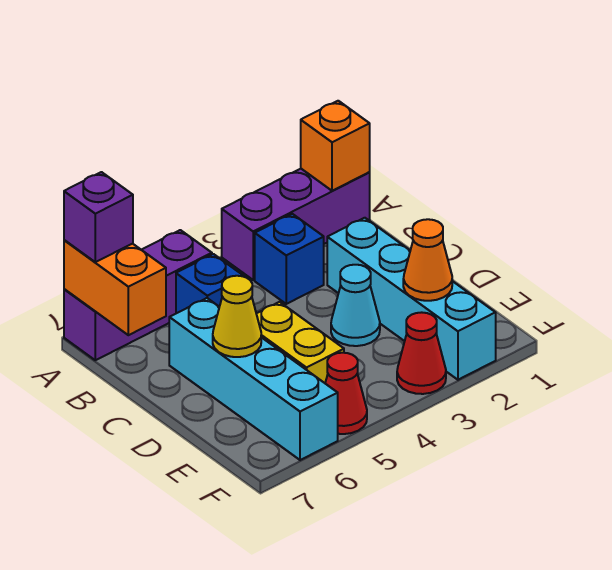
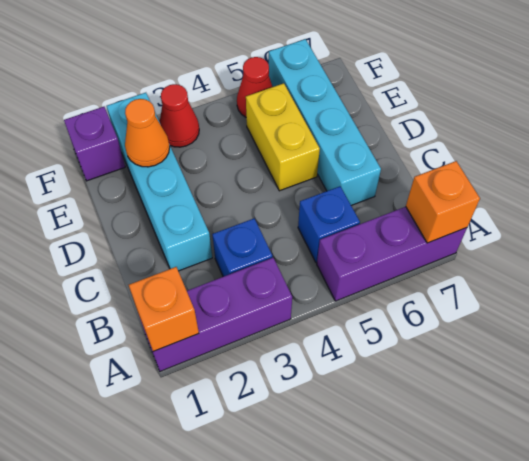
orange 1x2 brick [64,240,166,335] -> orange 1x1 brick [406,161,480,243]
purple 1x1 brick [64,172,133,262] -> purple 1x1 brick moved to [64,107,125,181]
cyan 1x1 cone [331,265,380,346] -> none
yellow 1x1 cone [213,276,261,357] -> none

